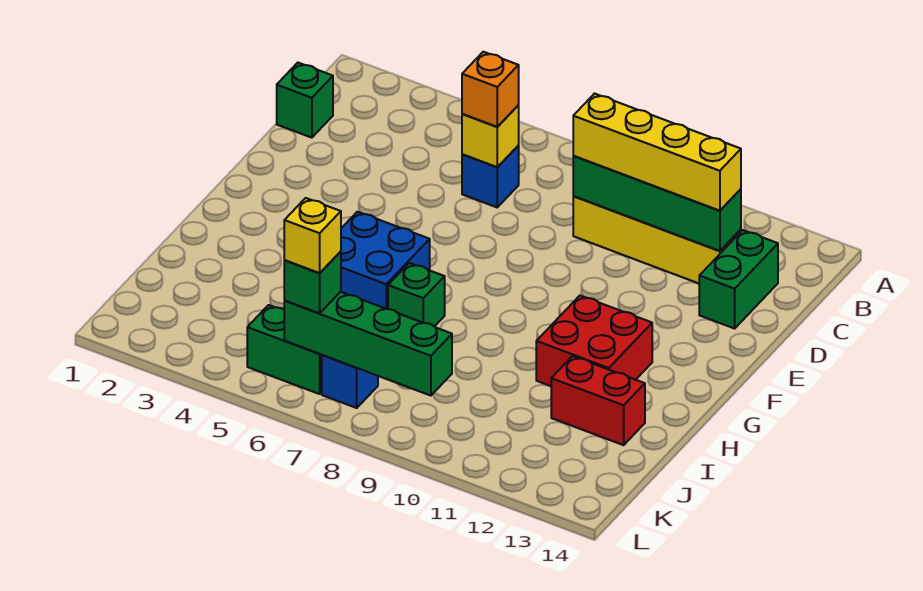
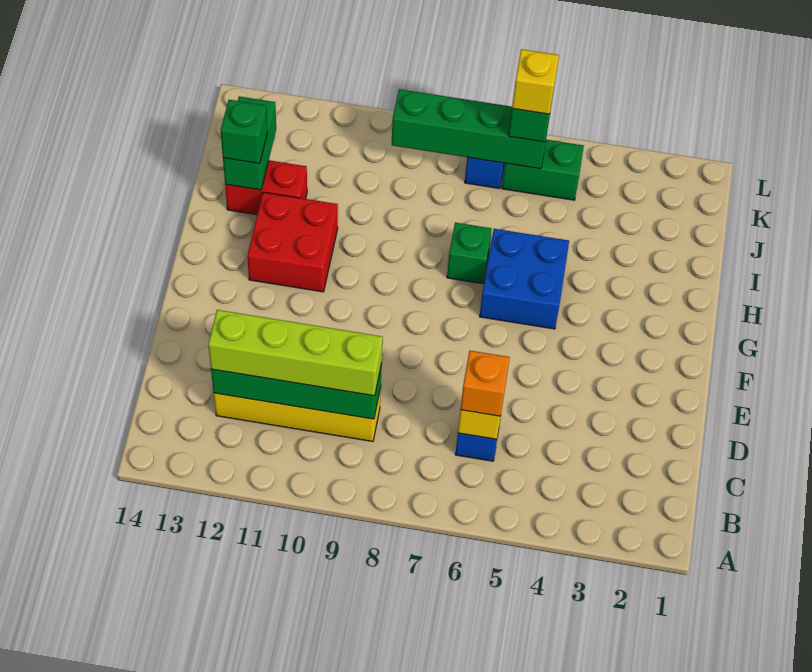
green 1x1 brick [277,63,333,138] -> green 1x1 brick moved to [221,100,267,163]
yellow 1x4 brick [573,94,741,211] -> lime 1x4 brick [208,310,383,396]
green 1x2 brick [699,230,778,329] -> green 1x2 brick moved to [223,96,276,190]

